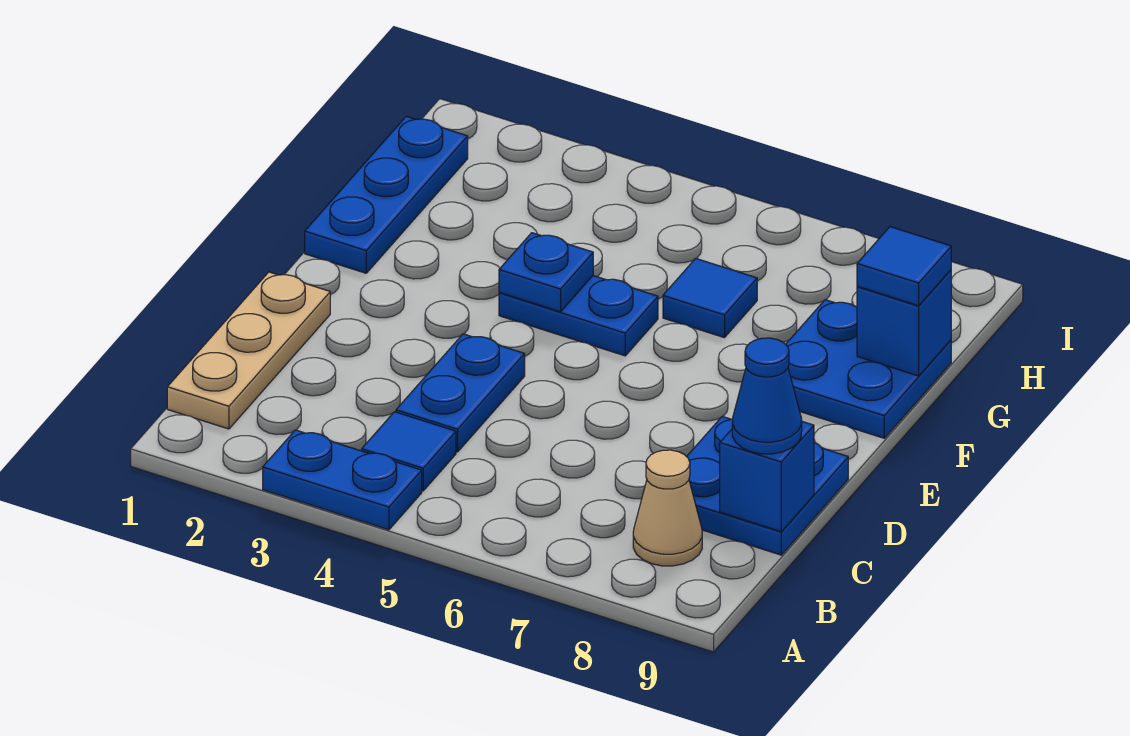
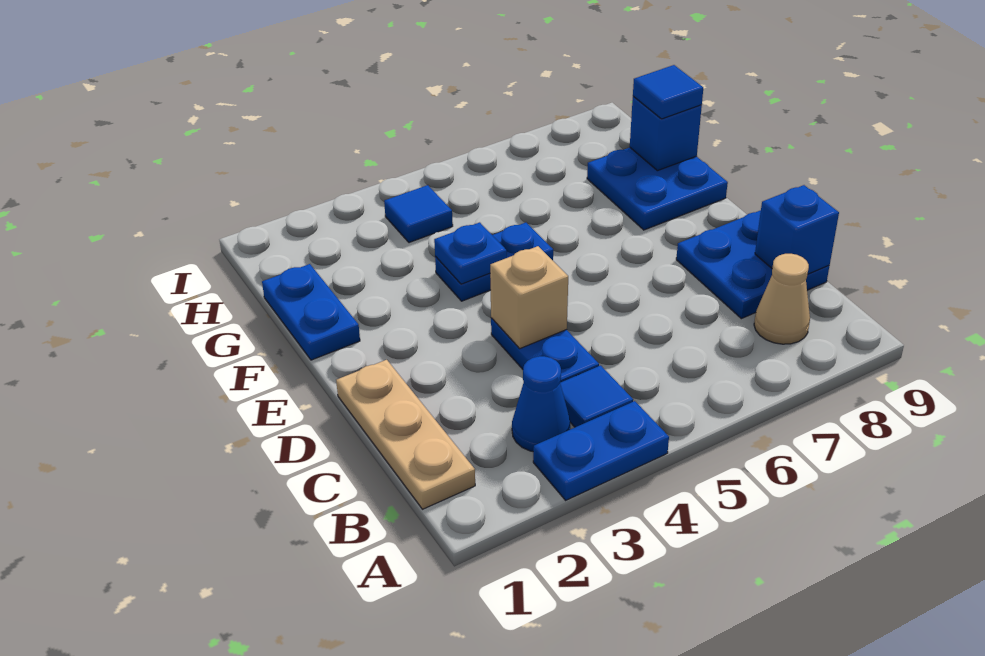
blue 1x1 cone [732,338,802,454] -> blue 1x1 cone moved to [512,356,570,451]
none -> tan 1x1 brick [490,246,568,349]
blue 1x3 plate [305,116,468,273] -> blue 1x2 plate [262,264,360,360]
blue 1x1 tile [663,258,757,338] -> blue 1x1 tile moved to [384,185,453,243]

